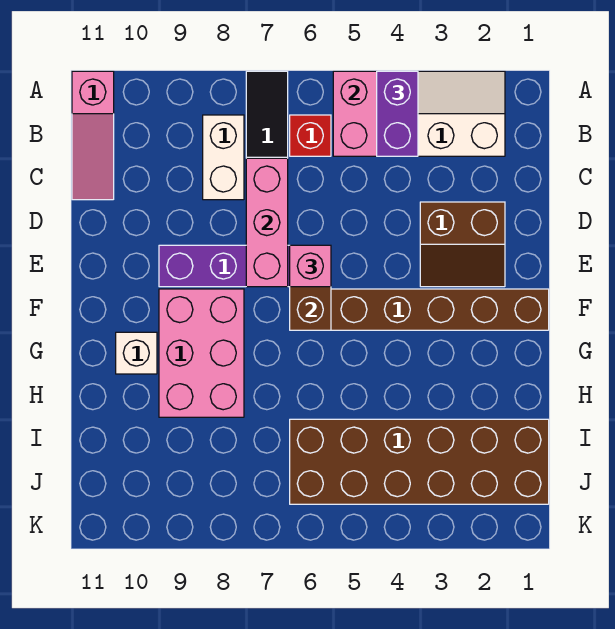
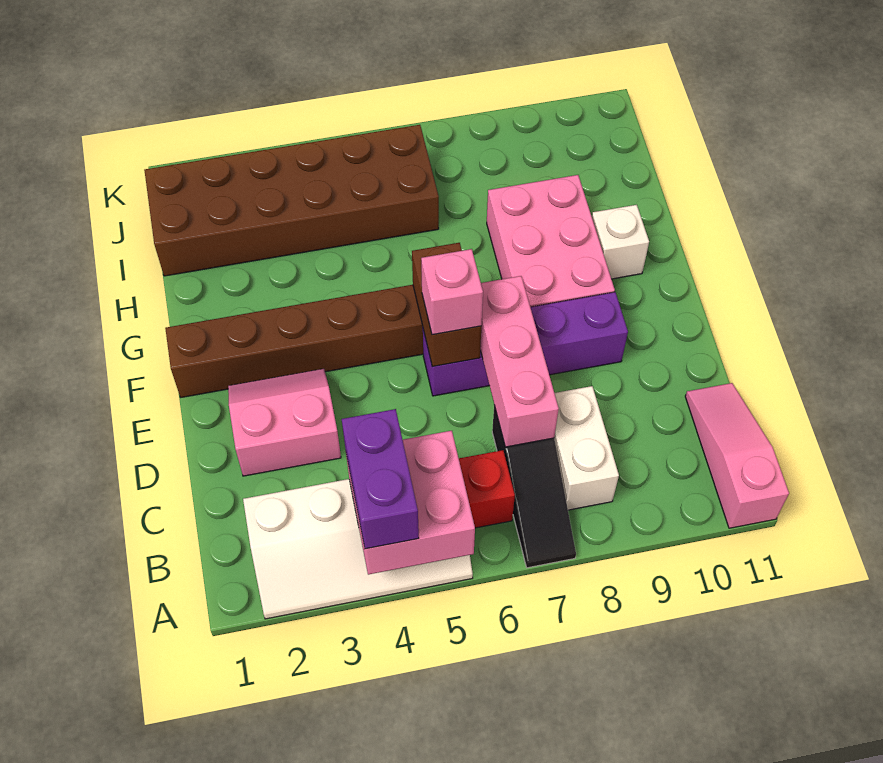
brown 2x2 slope [420,202,505,287] -> pink 2x2 slope [228,369,341,476]

